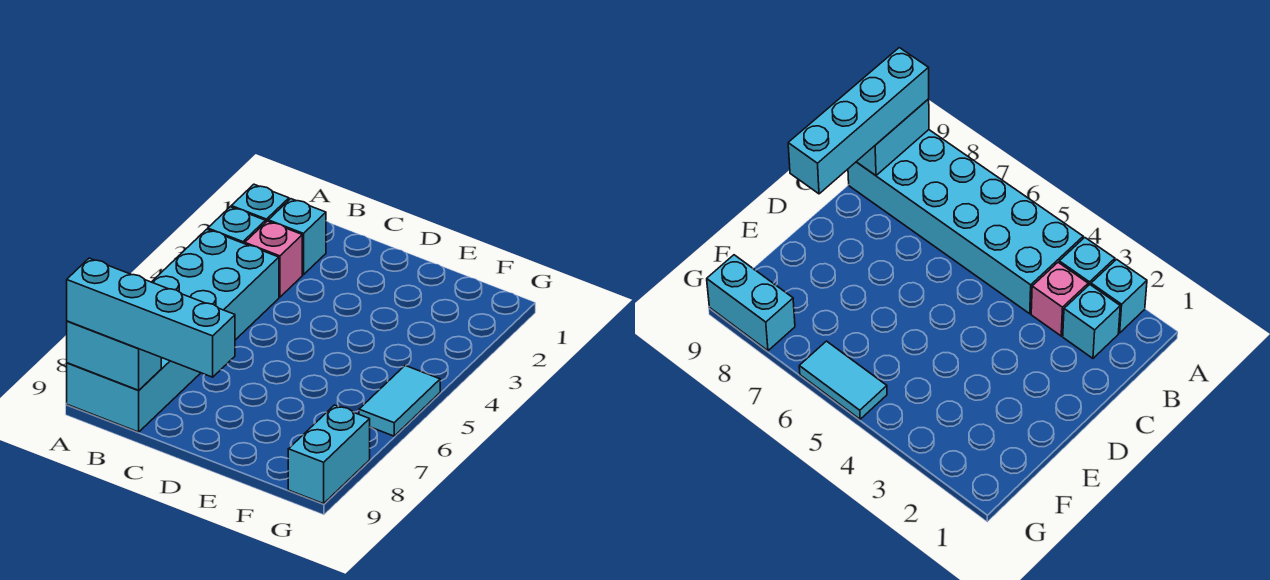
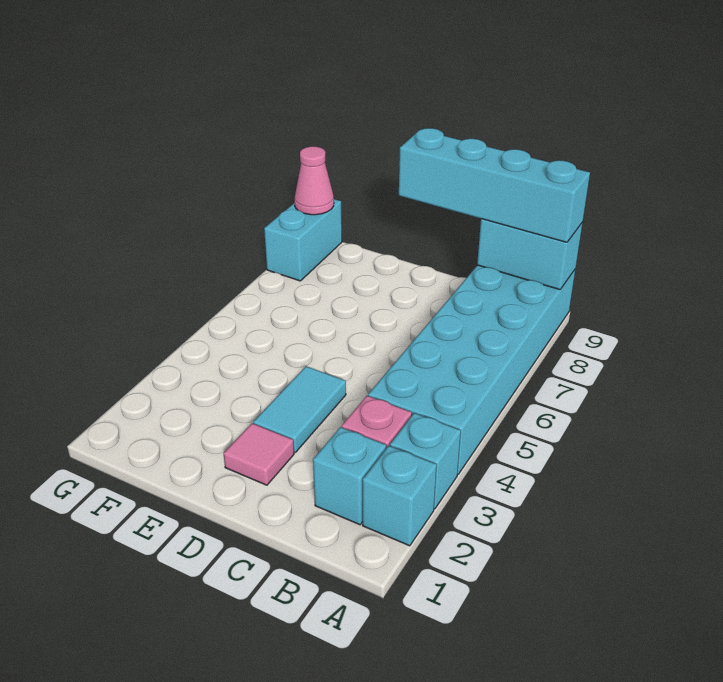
none -> pink 1x1 tile [224,423,294,485]
cyan 1x2 tile [359,366,440,436] -> cyan 1x2 tile moved to [253,366,346,452]
none -> pink 1x1 cone [294,146,334,215]

